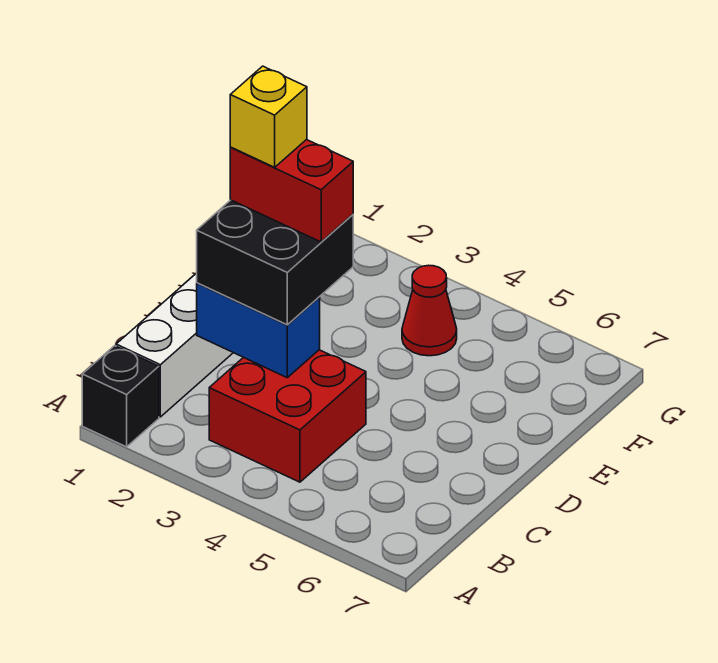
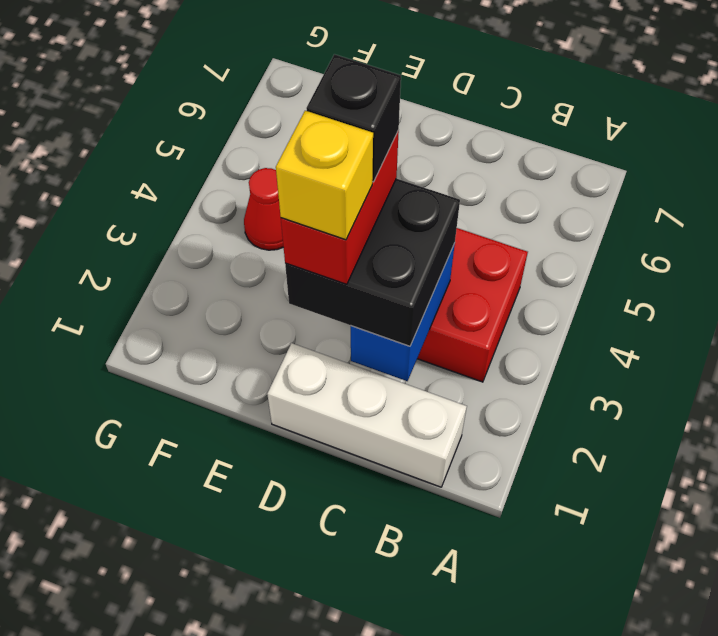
black 1x1 brick [82,346,159,447] -> black 1x1 brick moved to [306,54,401,182]

